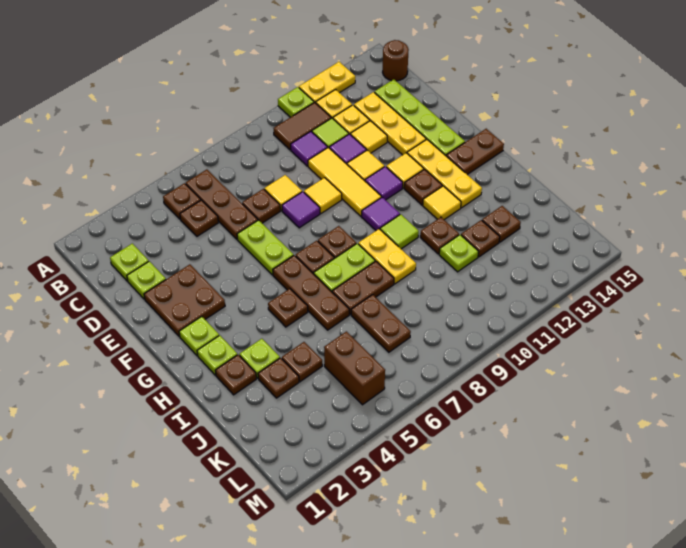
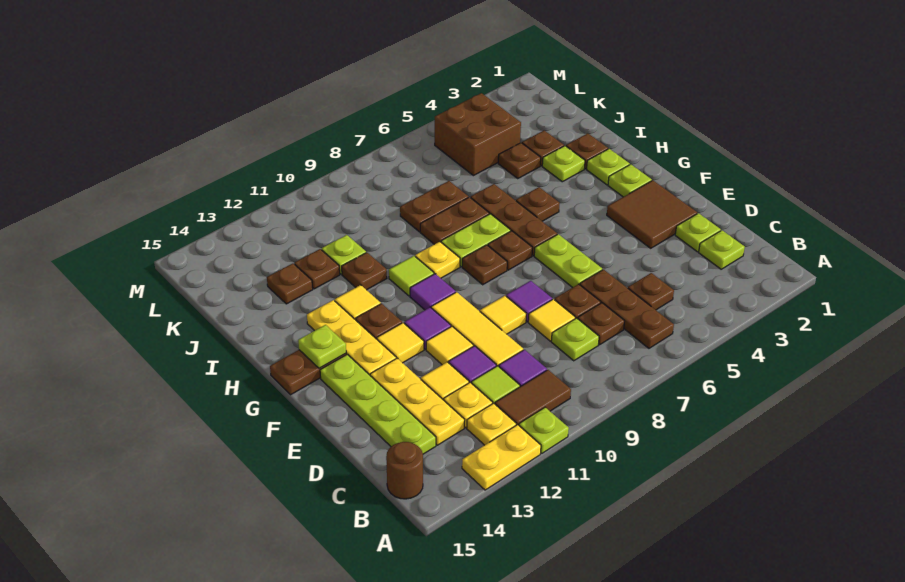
brown 1x1 plate [163,183,201,219] -> brown 1x1 plate moved to [578,303,625,345]
none -> lime 1x1 plate [551,318,599,361]
brown 2x2 plate [144,264,225,337] -> brown 2x2 tile [607,180,697,248]
none -> lime 1x1 plate [298,325,346,368]
yellow 1x2 plate [358,229,416,284] -> yellow 1x1 plate [415,242,460,278]
brown 1x2 plate [351,295,411,352] -> brown 1x2 plate turned to [400,181,468,232]
brown 1x2 brick [324,331,385,405] -> brown 2x2 brick [435,93,521,176]

